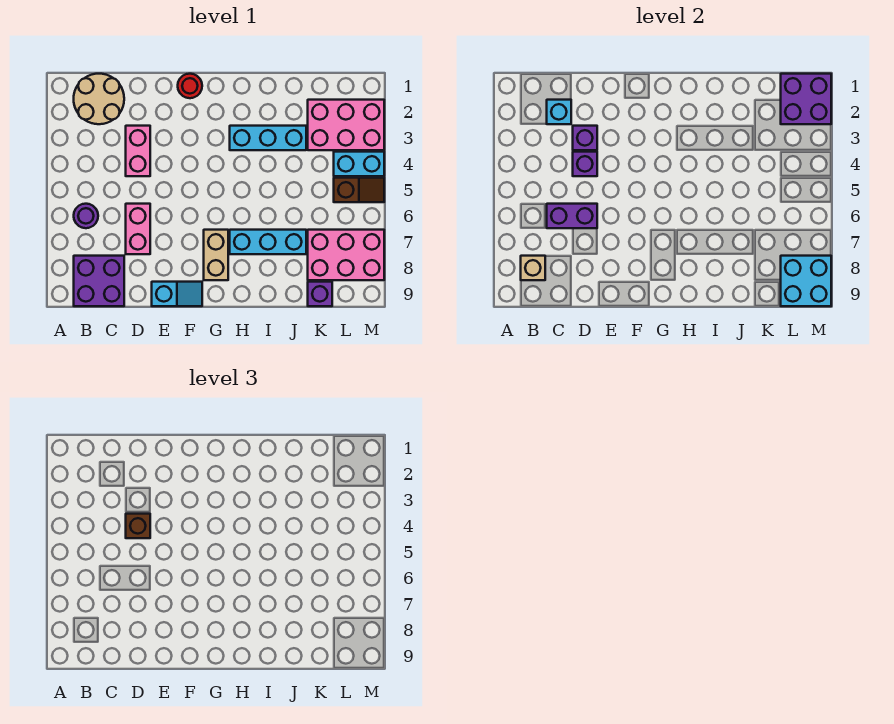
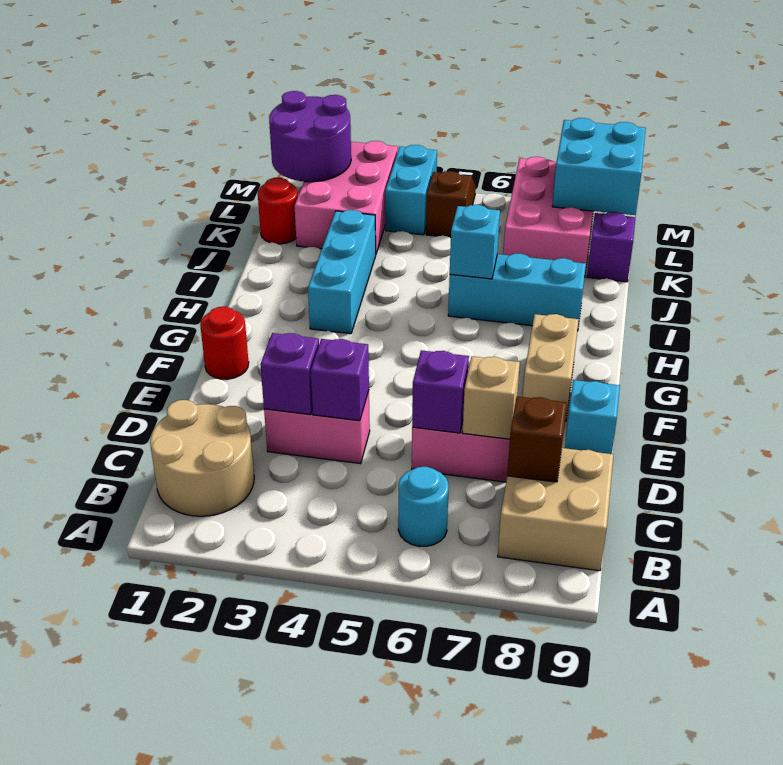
purple 1x1 round brick [74,204,98,228] -> cyan 1x1 round brick [398,467,449,546]
purple 2x2 brick [74,256,124,306] -> tan 2x2 brick [498,448,613,571]
tan 1x1 brick [521,256,545,280] -> tan 1x1 brick moved to [463,356,520,439]
cyan 1x1 brick [547,100,571,124] -> cyan 1x1 brick moved to [450,205,500,279]
purple 1x2 brick [547,204,597,228] -> purple 1x1 brick [412,350,469,433]
brown 1x1 brick [126,514,150,538] -> brown 1x1 brick moved to [507,396,567,482]
tan 1x2 brick [204,230,228,280] -> tan 1x2 brick turned to [523,314,579,421]
cyan 1x3 brick [230,230,306,254] -> cyan 1x3 brick turned to [448,254,586,331]
none -> red 1x1 round brick [258,178,298,244]
purple 2x2 brick [781,74,831,124] -> purple 2x2 round brick [269,91,351,182]

